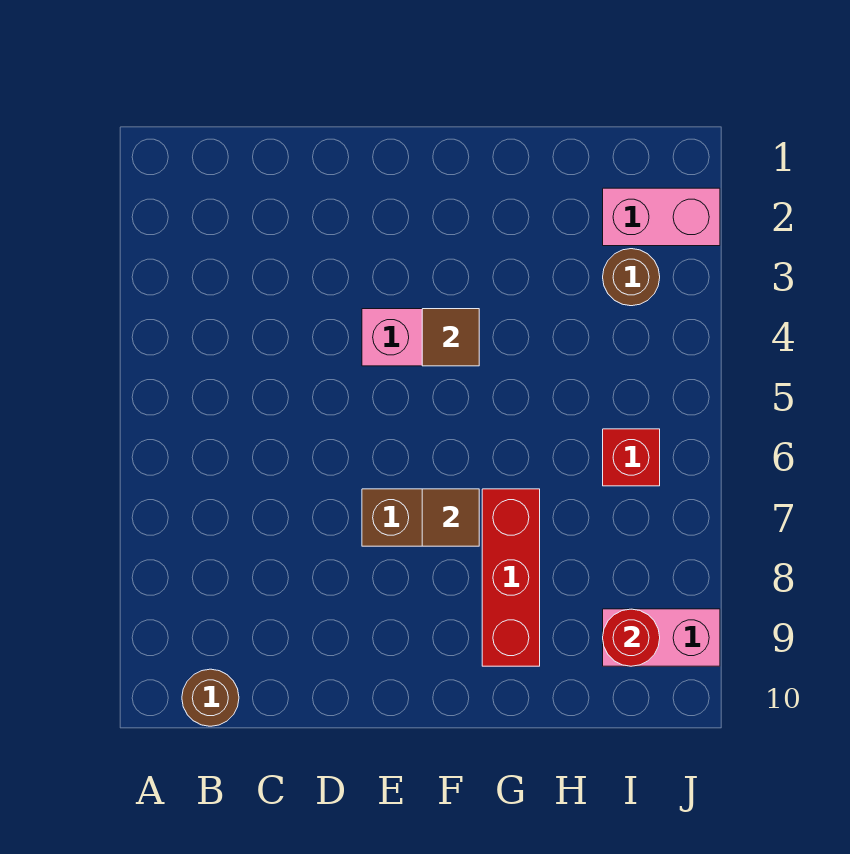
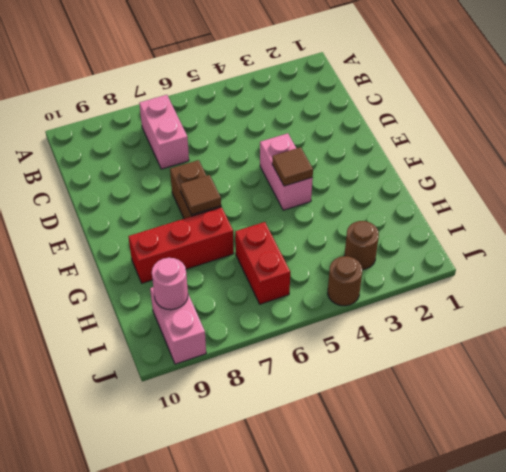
brown 1x1 round brick [182,669,239,726] -> brown 1x1 round brick moved to [328,256,362,306]
pink 1x2 brick [603,188,720,246] -> pink 1x2 brick moved to [139,95,189,169]
red 1x1 brick [603,429,660,486] -> red 1x2 brick [235,222,290,304]
red 1x1 round brick [603,609,660,666] -> pink 1x1 round brick [152,258,188,310]

